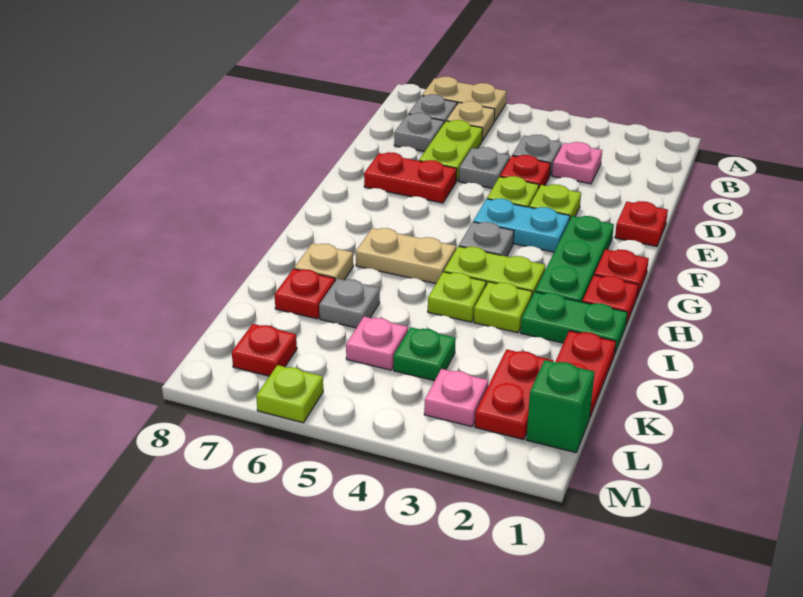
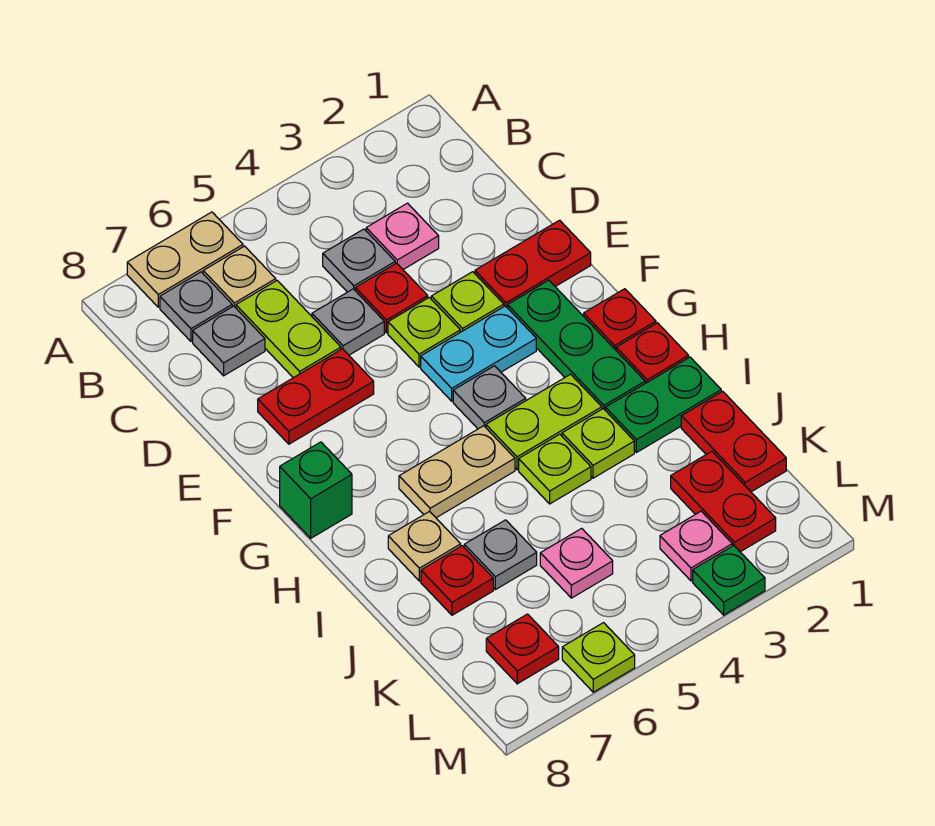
red 1x1 plate [615,201,668,246] -> red 1x2 plate [475,220,591,308]
green 1x1 plate [394,327,456,381] -> green 1x1 plate moved to [693,545,765,615]
green 1x1 brick [526,360,595,453] -> green 1x1 brick moved to [280,442,352,538]

